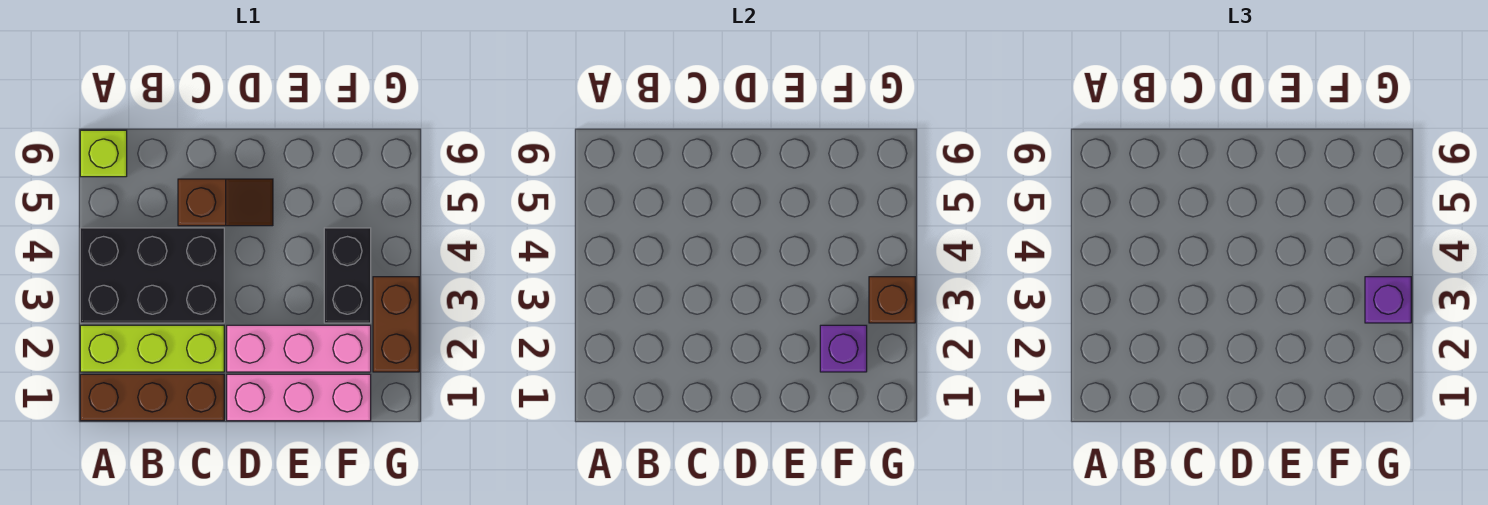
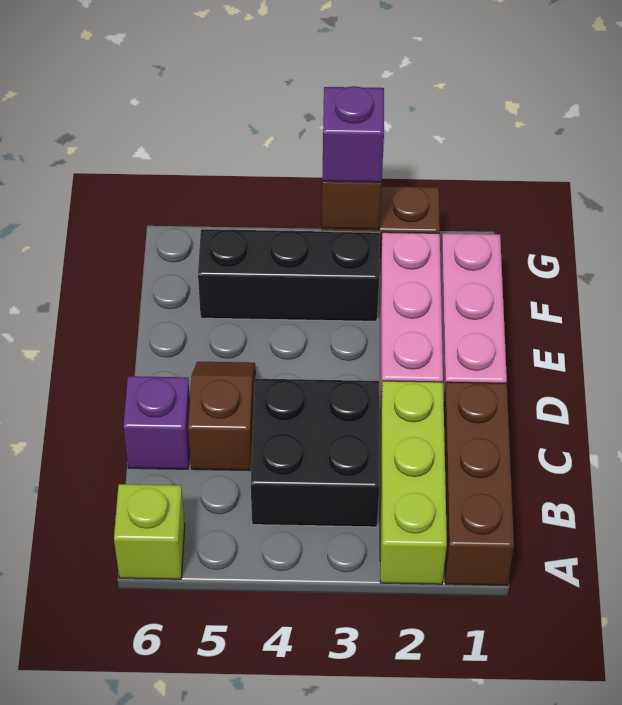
black 2x3 brick [80,228,224,323] -> black 2x2 brick [251,379,379,527]
purple 1x1 brick [820,325,867,372] -> purple 1x1 brick moved to [123,376,190,469]
black 1x2 brick [324,228,371,323] -> black 1x3 brick [198,229,379,321]

